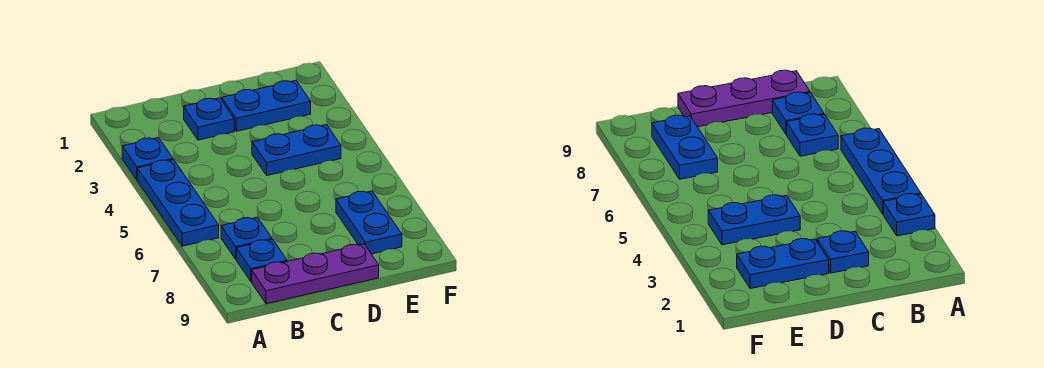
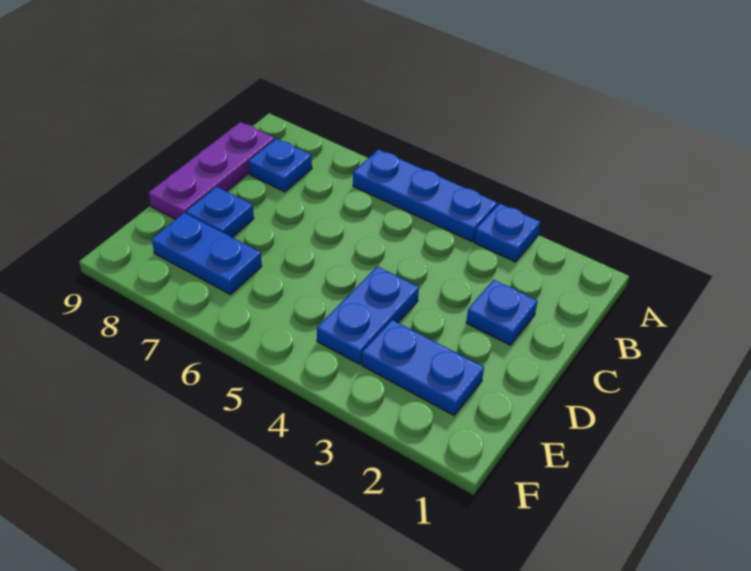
blue 1x1 plate [221,217,272,259] -> blue 1x1 plate moved to [186,187,254,237]
blue 1x2 plate [222,80,311,131] -> blue 1x2 plate turned to [362,320,484,415]

